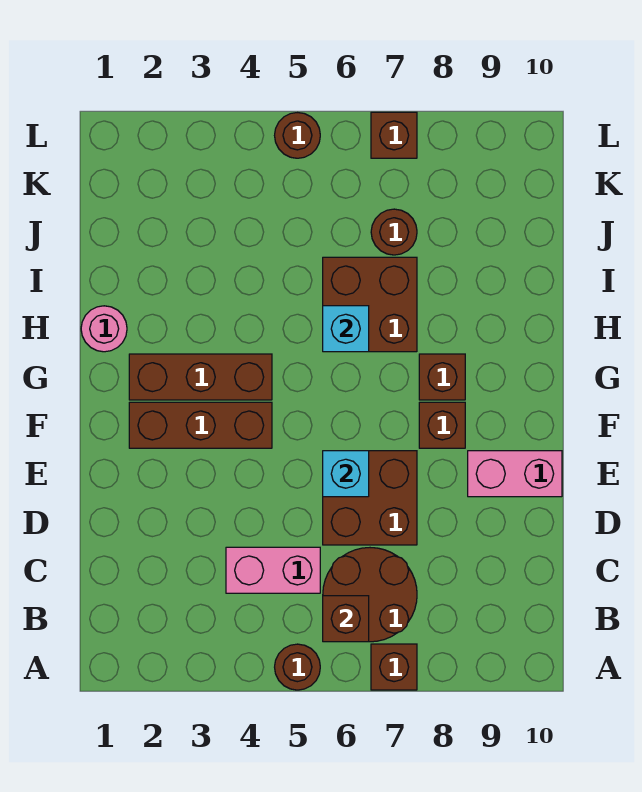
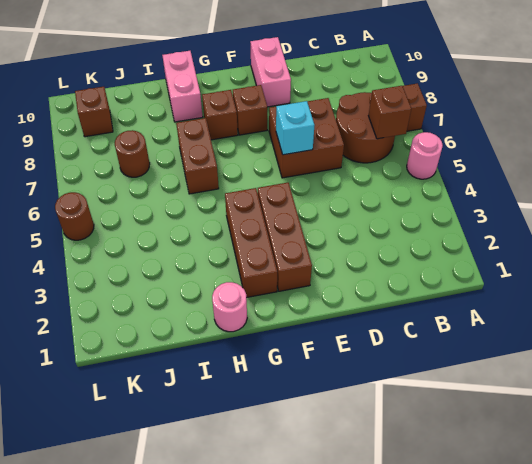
brown 1x1 round brick [275,644,320,690] -> pink 1x1 round brick [407,132,443,179]
pink 1x2 brick [226,547,320,593] -> pink 1x2 brick moved to [162,51,203,122]
brown 2x2 brick [323,257,417,352] -> brown 1x2 brick [176,118,219,194]
cyan 1x1 brick [323,306,369,352] -> none
brown 1x1 brick [371,112,417,158] -> brown 1x1 brick moved to [75,87,113,137]

